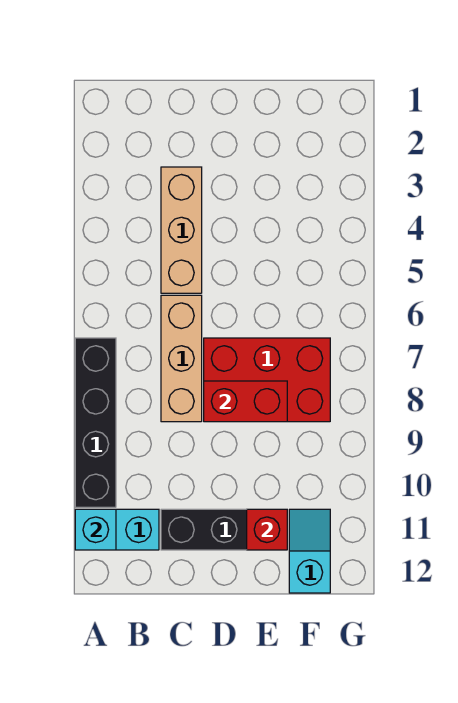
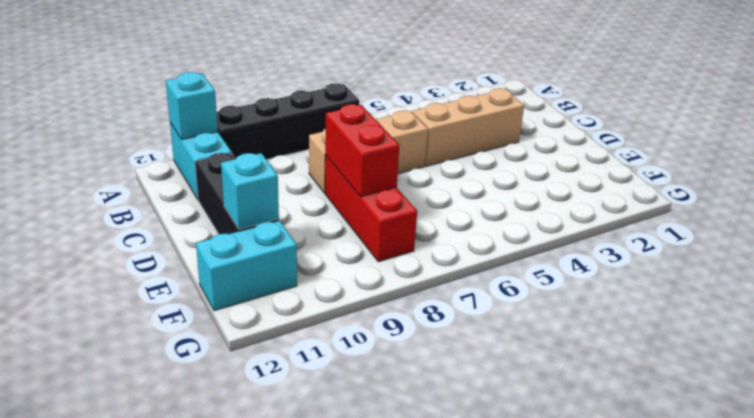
red 2x3 brick [204,338,330,422] -> red 1x3 brick [325,155,417,262]
red 1x1 brick [247,509,287,550] -> cyan 1x1 brick [221,153,279,229]
cyan 1x2 slope [289,509,330,593] -> cyan 1x2 brick [196,221,297,311]

